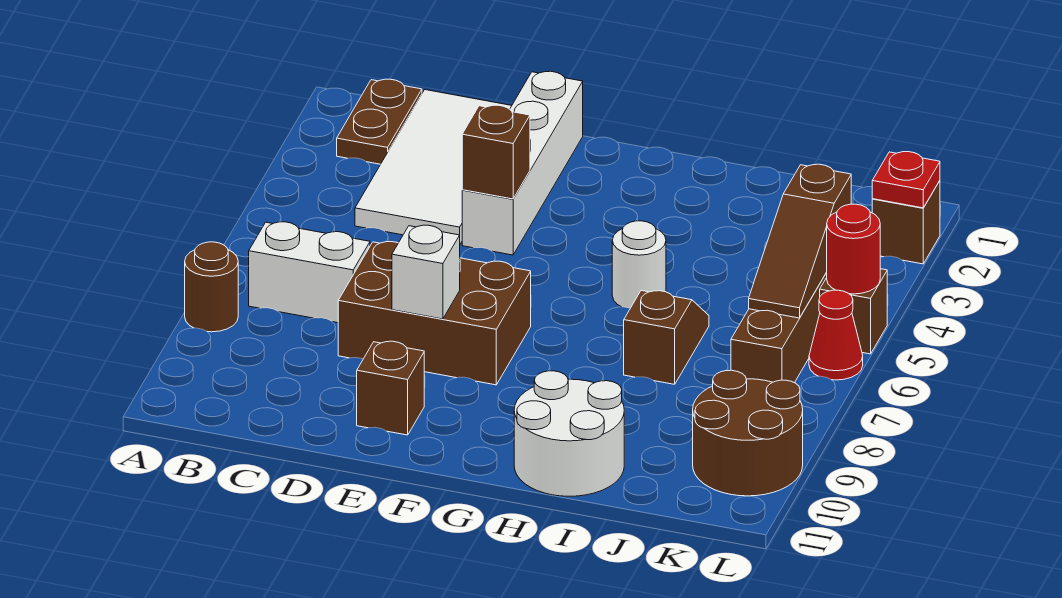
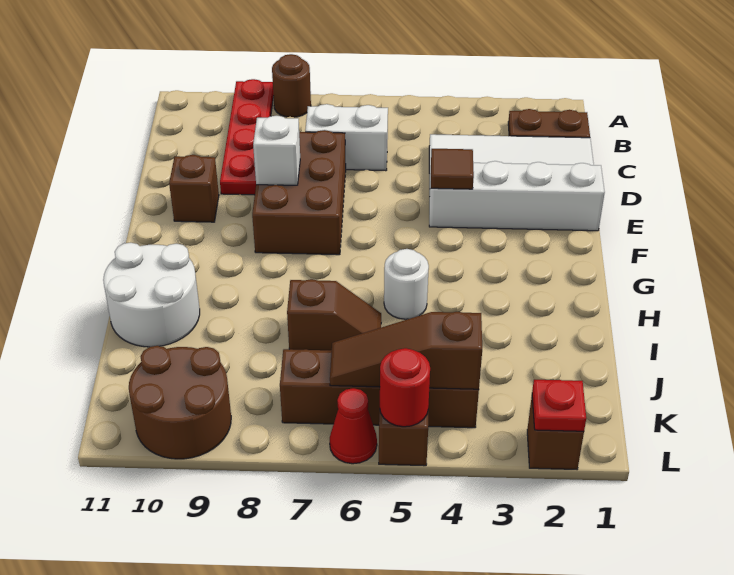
none -> red 1x4 plate [220,79,274,195]
white 1x2 brick [249,222,370,323] -> white 1x2 brick turned to [305,104,388,171]
brown 1x1 brick [462,105,530,199] -> brown 1x1 tile [431,149,474,189]

